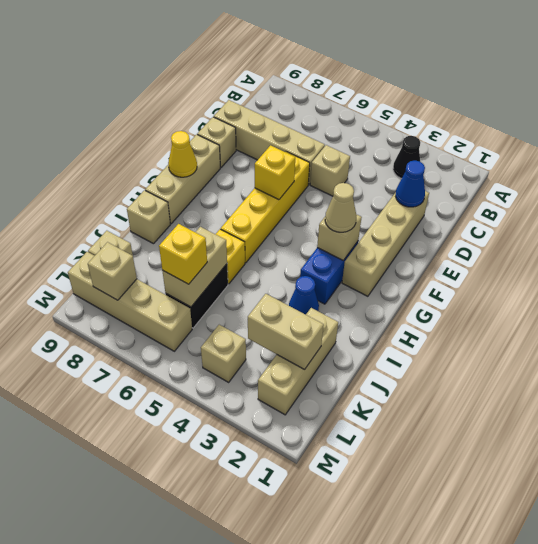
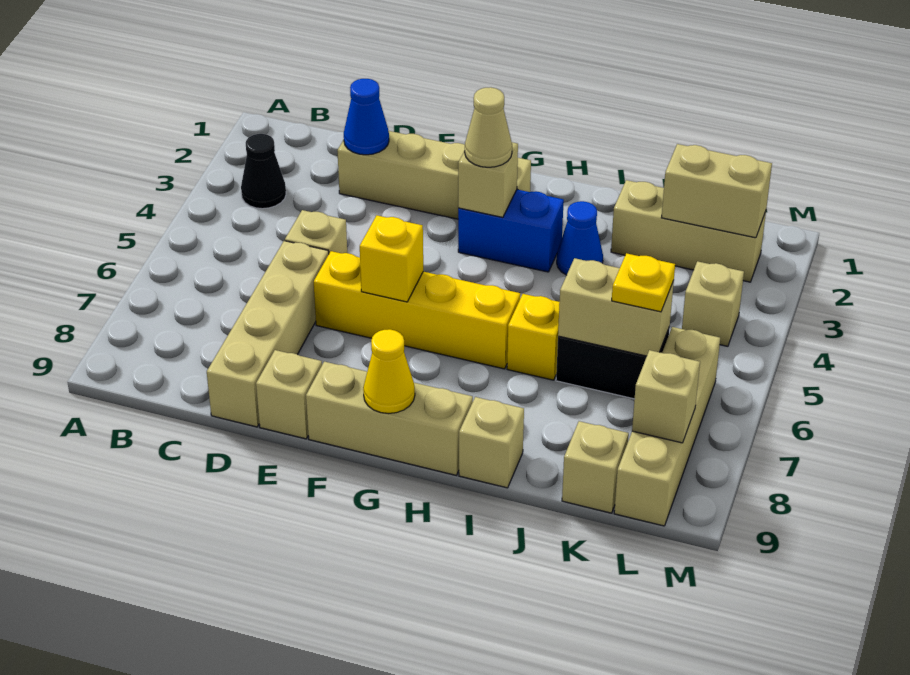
tan 1x2 brick [248,294,324,369] -> tan 1x2 brick turned to [662,144,772,238]
yellow 1x1 brick [159,224,207,284] -> yellow 1x1 plate [612,253,675,312]

